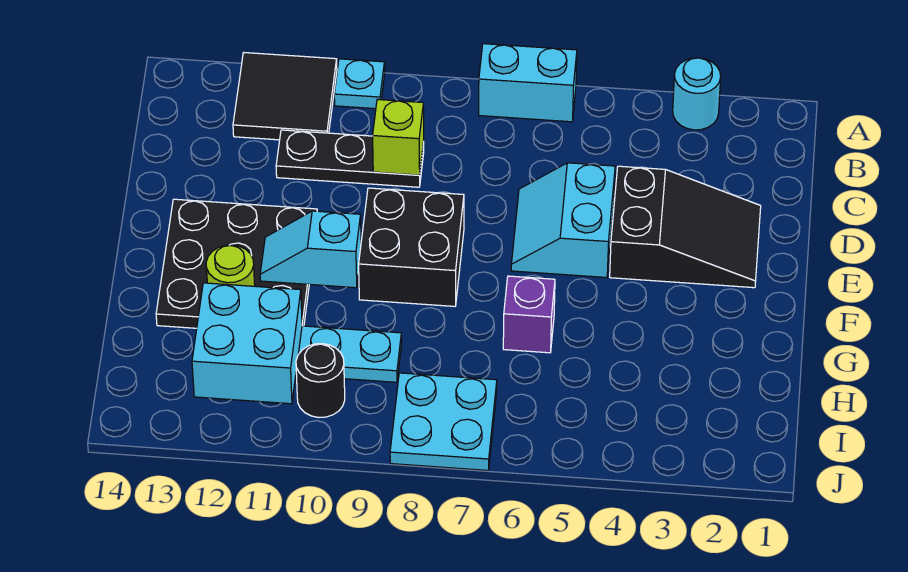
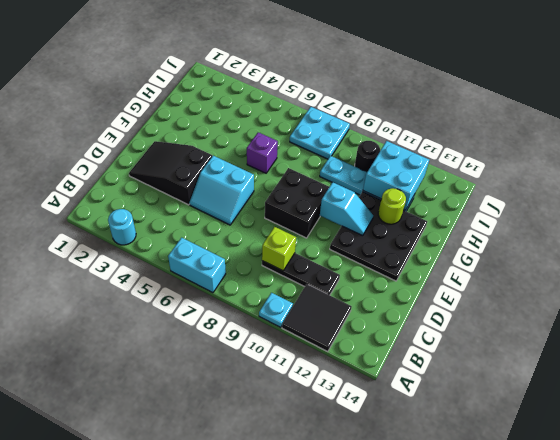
cyan 2x2 slope [511,163,615,278] -> cyan 2x2 slope turned to [190,156,254,225]

